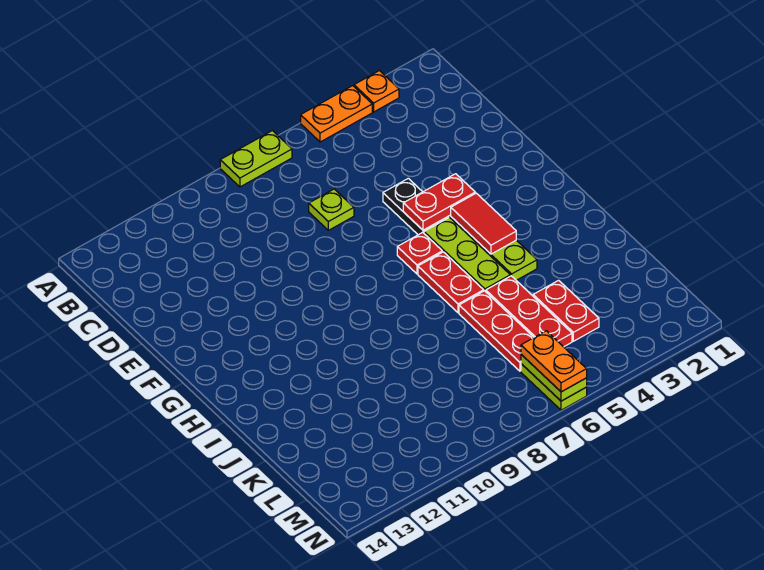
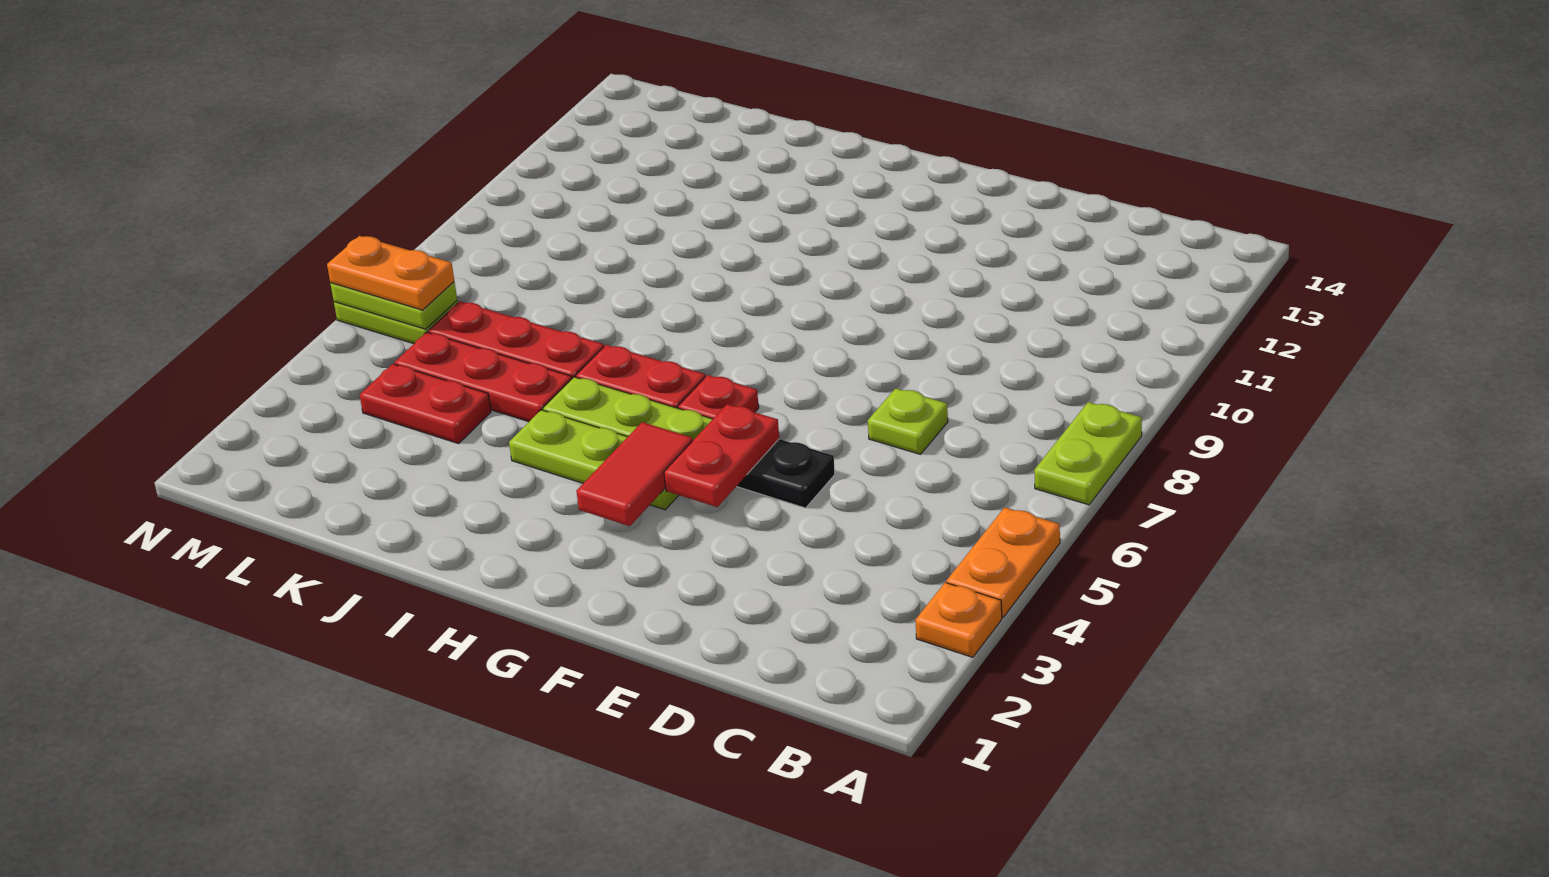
red 1x2 tile [451,193,516,254] -> red 1x2 tile turned to [576,422,693,526]

